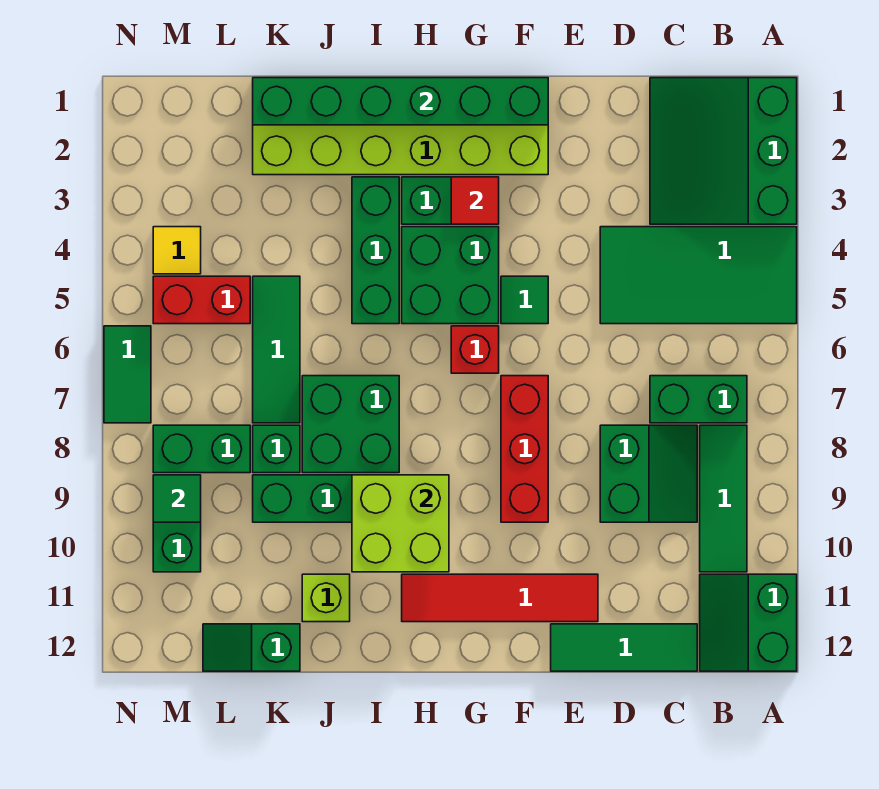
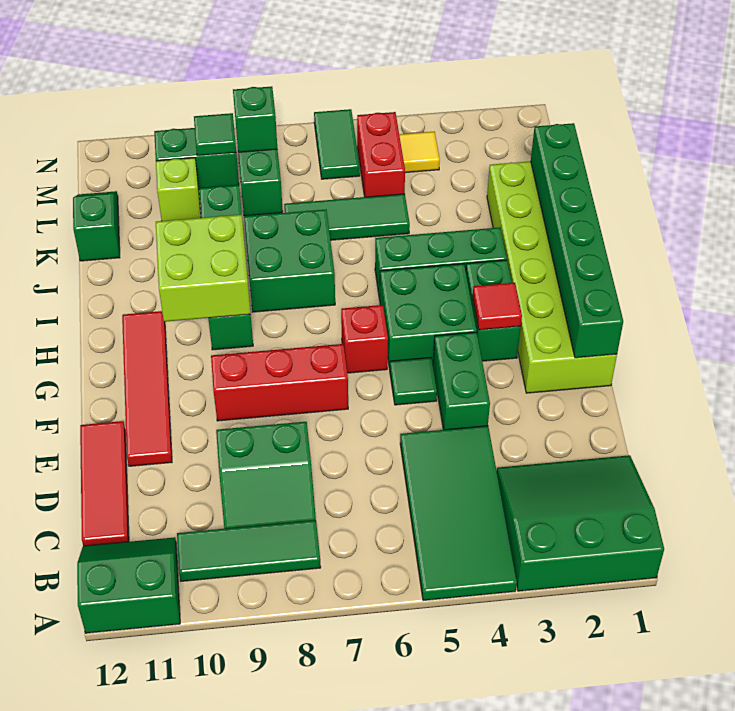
green 1x2 brick [650,376,747,423] -> green 1x2 brick moved to [433,332,490,430]
green 1x3 tile [551,624,697,671] -> red 1x3 tile [80,421,129,546]
lime 1x1 brick [302,574,350,622] -> lime 1x1 brick moved to [156,158,201,221]
green 1x1 brick [253,425,300,473] -> green 1x1 brick moved to [233,86,277,152]
green 1x2 tile [104,326,151,423] -> green 1x2 tile turned to [314,109,360,179]

